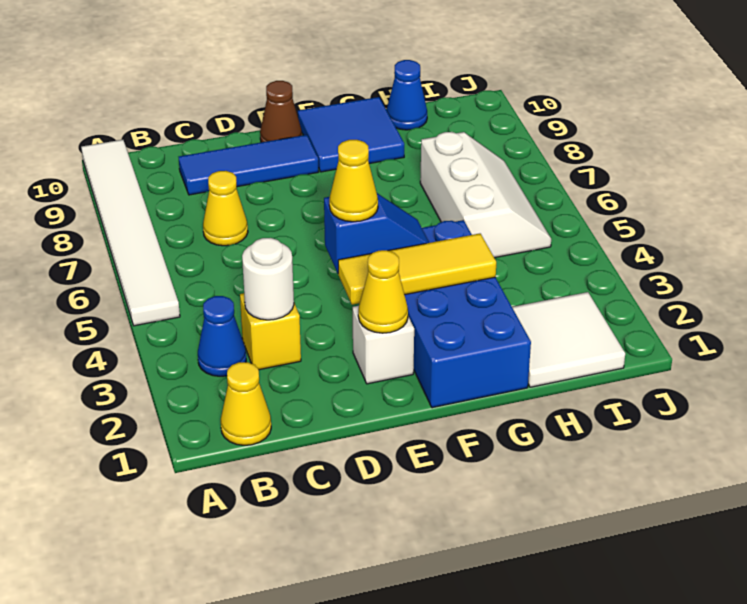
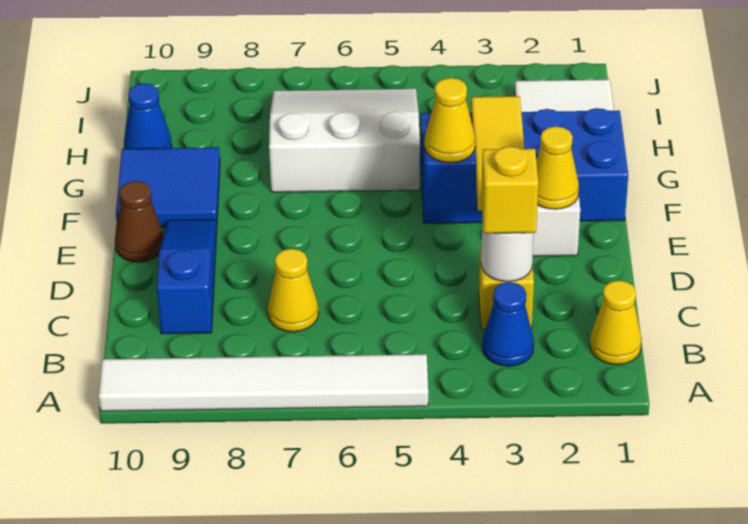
none -> yellow 1x1 brick [481,146,538,234]
blue 1x3 tile [179,135,318,195] -> blue 1x3 slope [157,220,217,334]
white 2x3 slope [420,132,551,258] -> white 3x3 slope [269,89,420,192]

